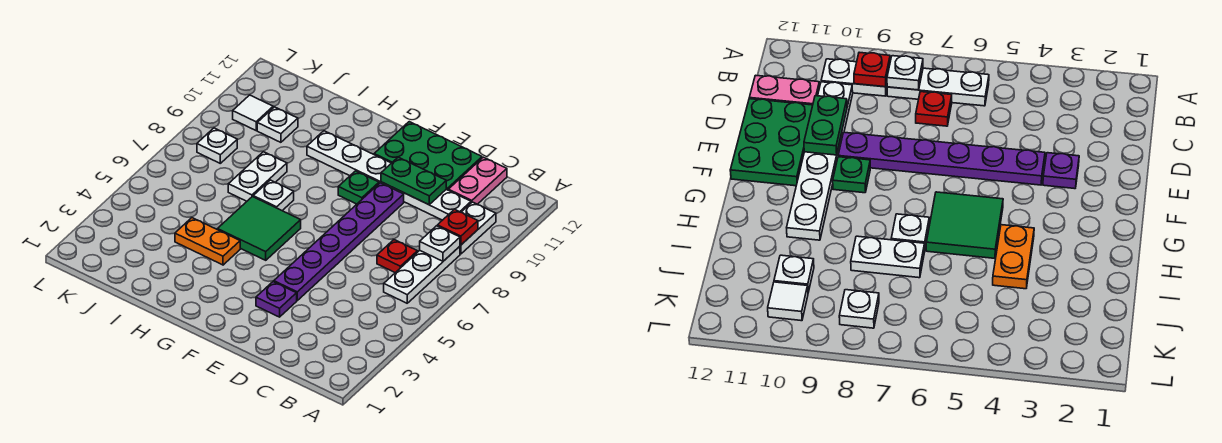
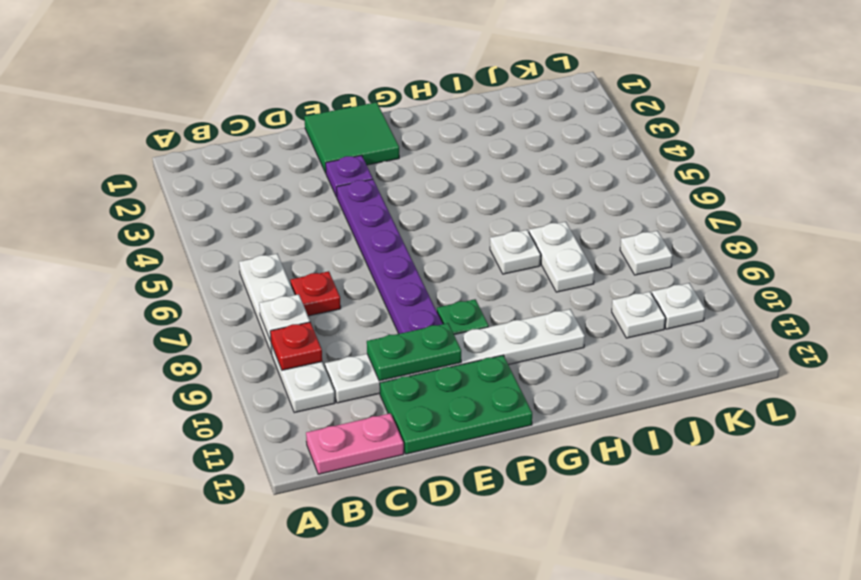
pink 1x2 plate [448,157,507,204] -> pink 1x2 plate turned to [306,413,404,474]
green 2x2 tile [217,197,301,260] -> green 2x2 tile moved to [304,102,399,173]
orange 1x2 plate [175,218,240,265] -> none
white 1x1 tile [233,95,273,130] -> white 1x1 plate [652,283,705,329]

